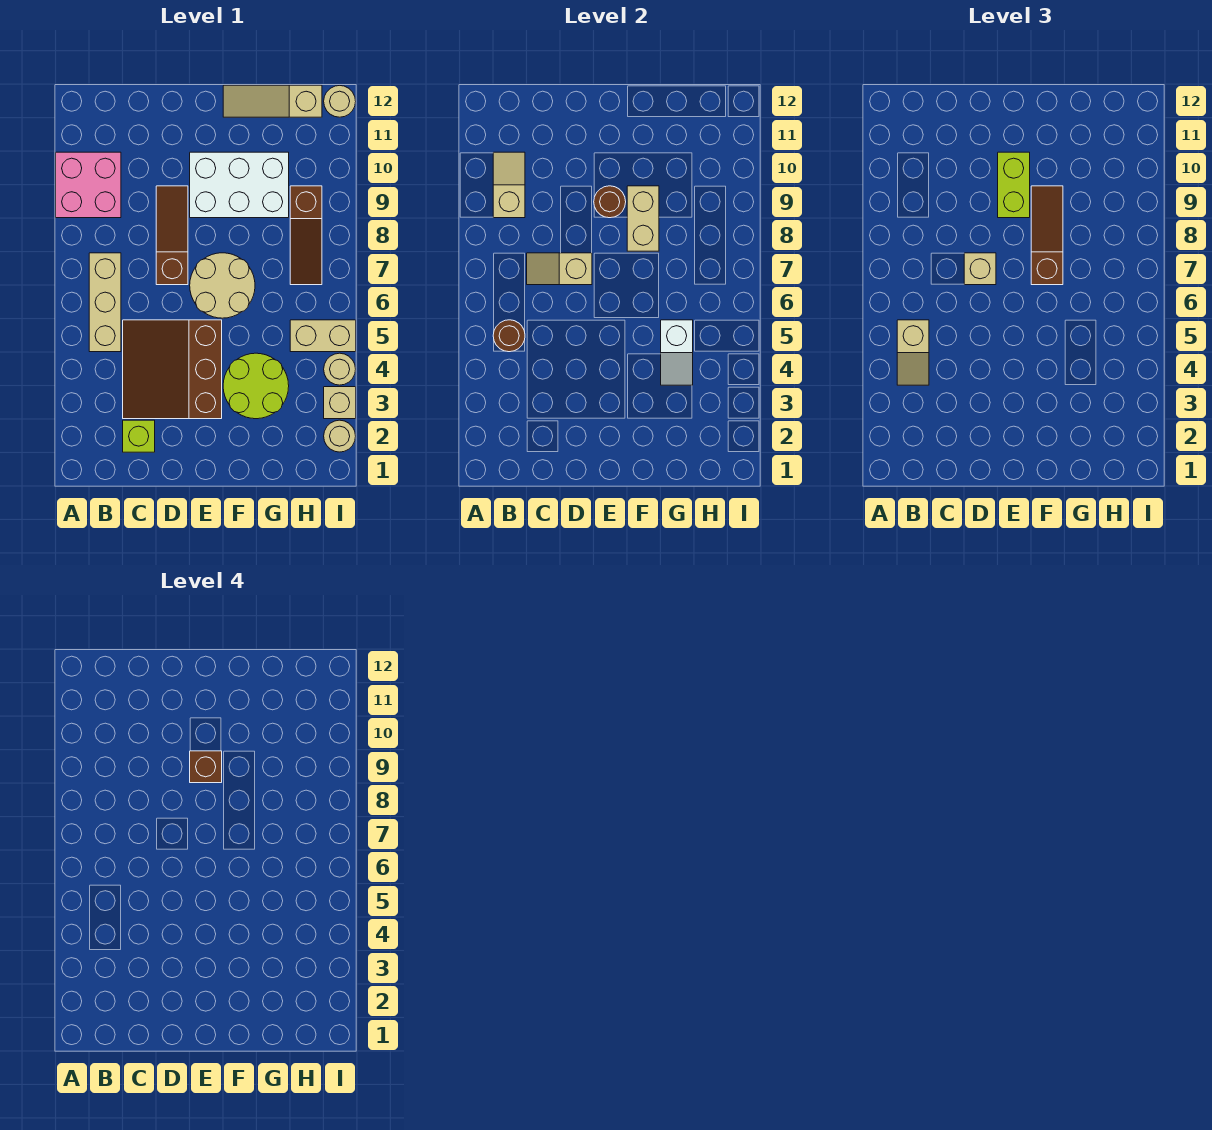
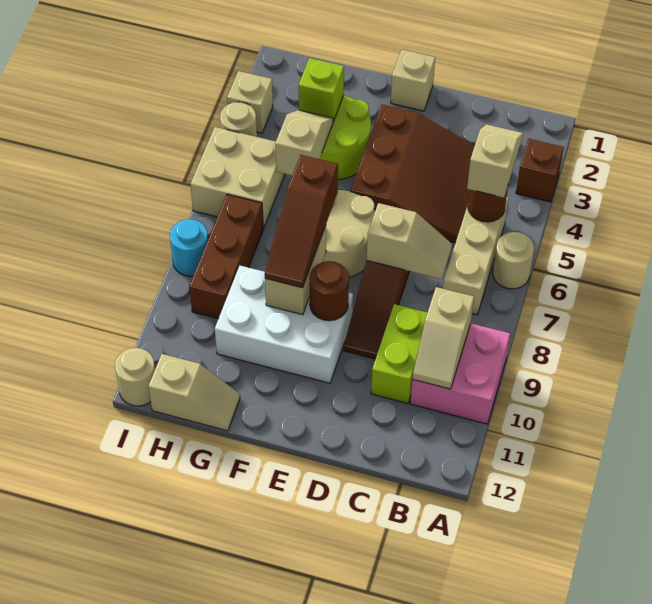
lime 1x1 brick [123,420,155,452] -> lime 1x1 brick moved to [299,58,344,122]
tan 1x1 brick [964,253,996,285] -> tan 1x1 brick moved to [391,50,435,111]
lime 1x2 brick [998,152,1030,218] -> lime 1x2 brick moved to [371,304,427,403]
brown 1x1 brick [190,751,222,783] -> brown 1x1 brick moved to [516,139,564,202]
tan 1x3 slope [223,85,322,117] -> tan 1x2 slope [148,354,240,431]
white 1x2 slope [661,320,693,385] -> tan 1x2 slope [275,110,333,175]
tan 1x2 brick [290,320,356,352] -> tan 2x2 brick [191,127,285,228]
brown 1x3 slope [290,186,322,285] -> brown 1x3 brick [189,194,263,319]
tan 1x1 round brick [324,420,356,452] -> tan 1x1 round brick moved to [493,232,534,289]
none -> cyan 1x1 round brick [170,219,208,276]

